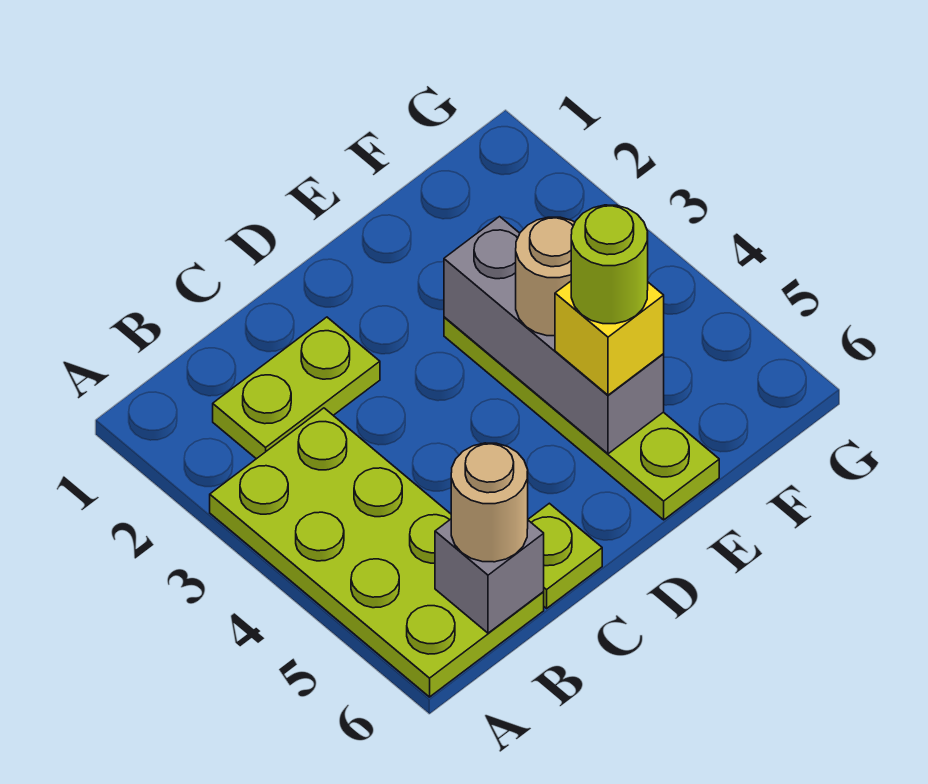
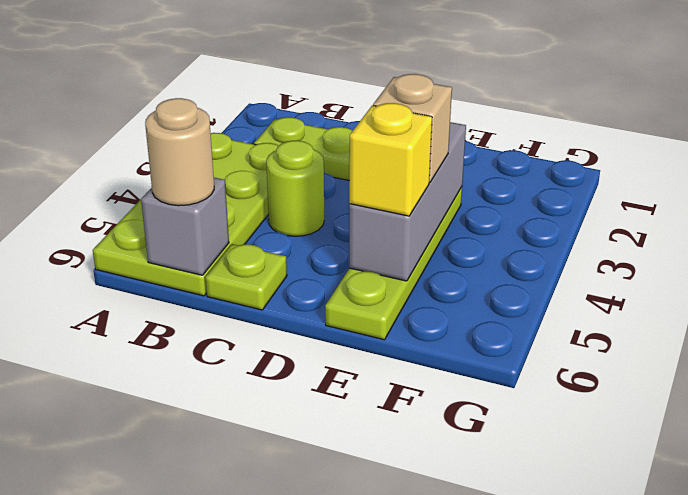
tan 1x1 round brick [516,217,575,336] -> tan 1x1 brick [373,74,452,183]
lime 1x1 round brick [571,205,648,324] -> lime 1x1 round brick moved to [266,141,324,236]

